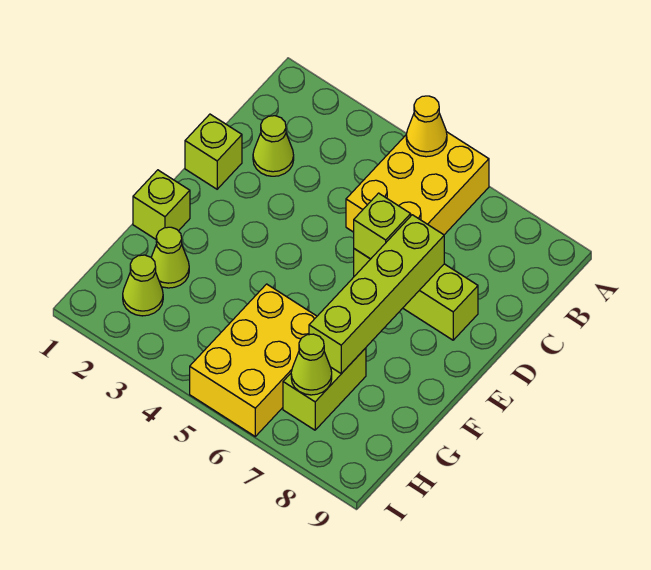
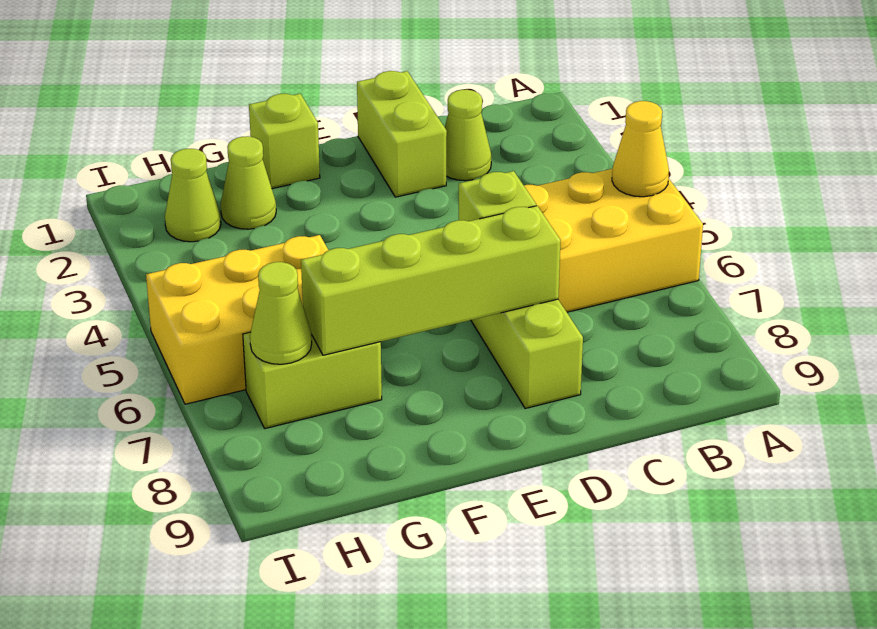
lime 1x1 brick [185,114,242,189] -> lime 1x2 brick [357,71,447,197]

